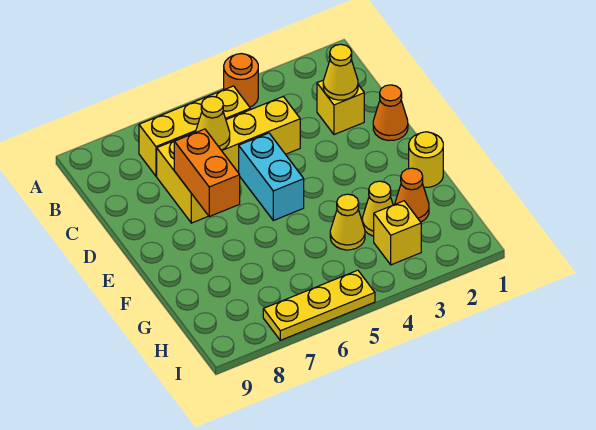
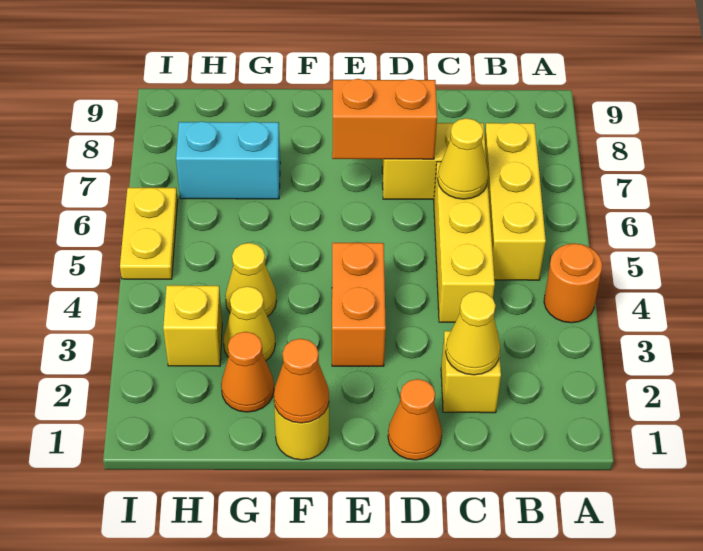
cyan 1x2 brick [239,133,304,220] -> cyan 1x2 brick moved to [176,121,280,199]
none -> orange 1x2 brick [332,243,386,366]
none -> orange 1x1 cone [274,339,329,423]
yellow 1x3 plate [263,270,375,340] -> yellow 1x2 plate [120,188,178,279]

